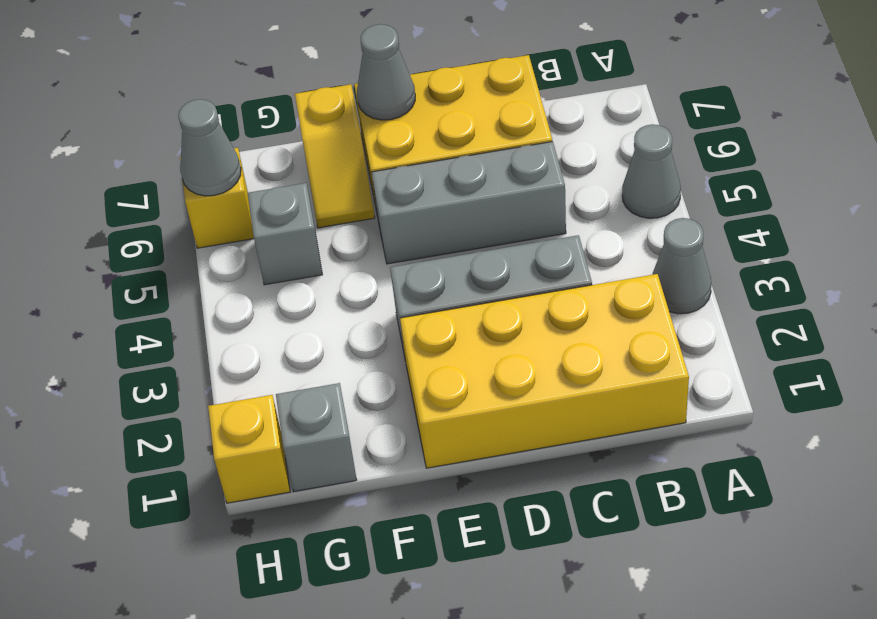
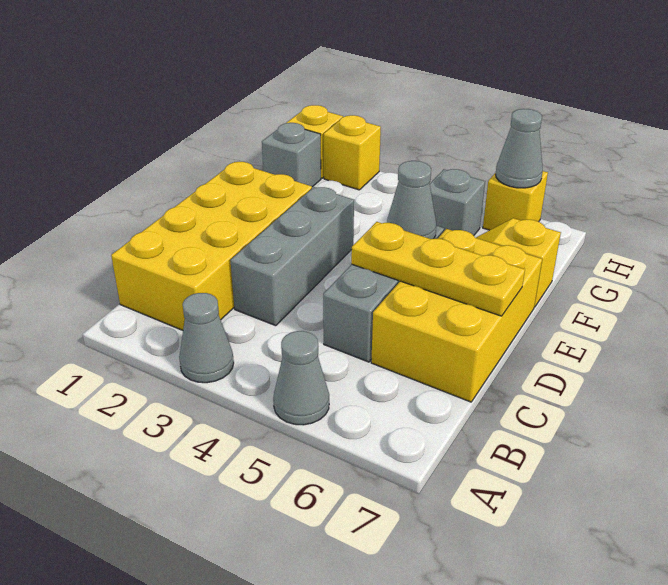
none -> yellow 1x3 plate [351,222,525,316]
grey 1x1 cone [357,24,415,120] -> grey 1x1 cone moved to [387,161,436,239]
none -> yellow 1x1 brick [324,115,381,190]

